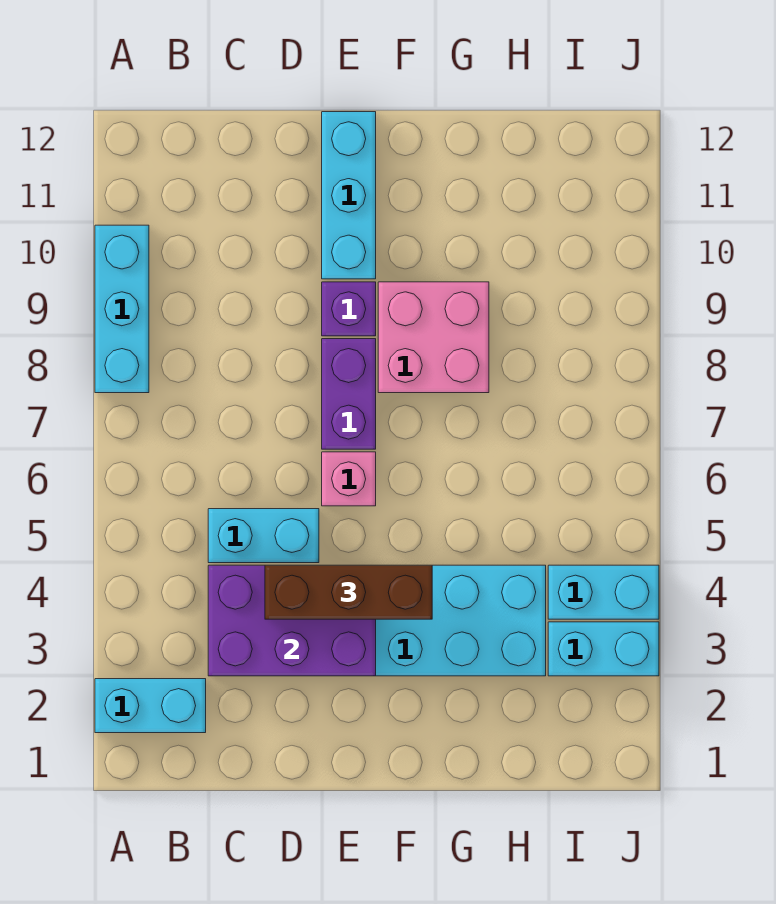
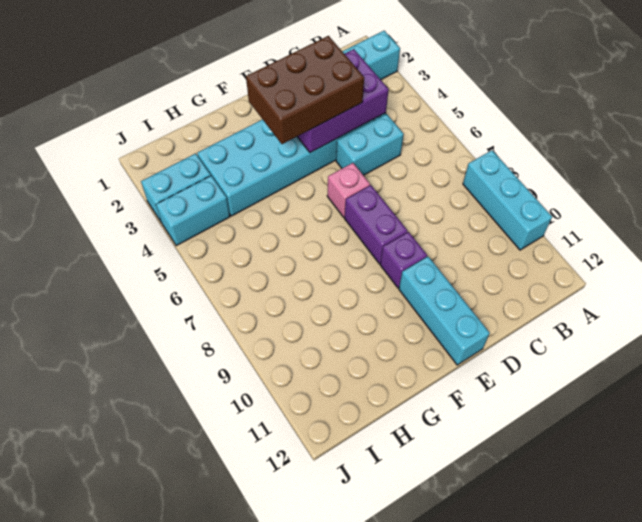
brown 1x3 brick [265,565,432,619] -> brown 2x3 brick [246,36,364,144]
pink 2x2 brick [378,282,489,393] -> none

